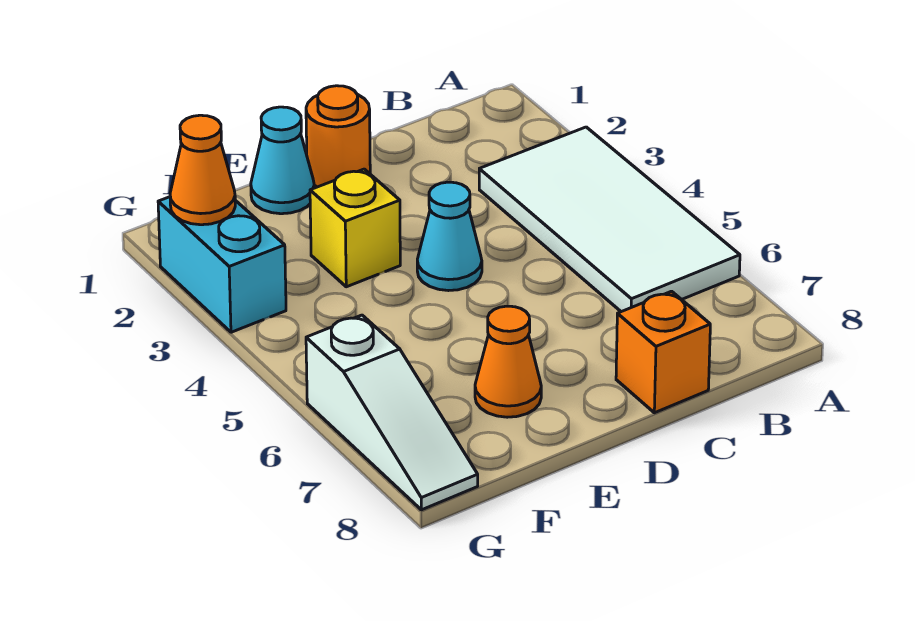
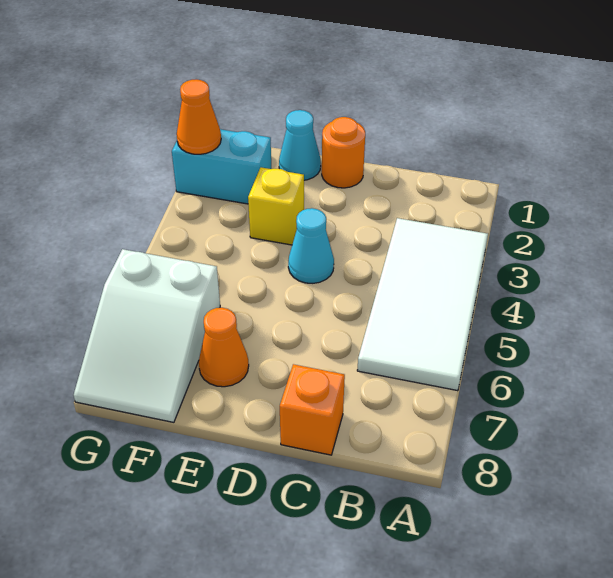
cyan 1x2 brick [158,197,286,332] -> cyan 1x2 brick turned to [172,129,271,204]
white 1x3 slope [306,315,478,510] -> white 2x3 slope [74,249,220,422]

